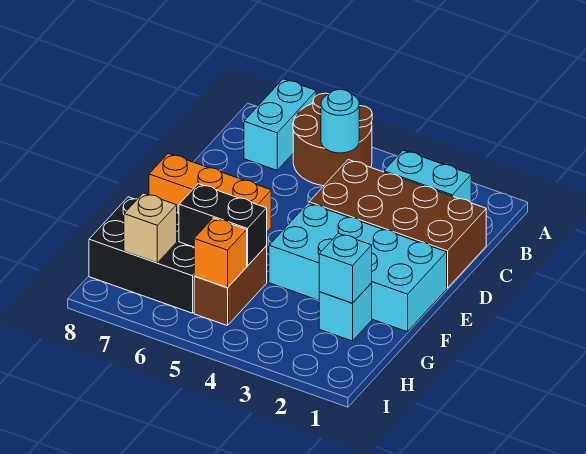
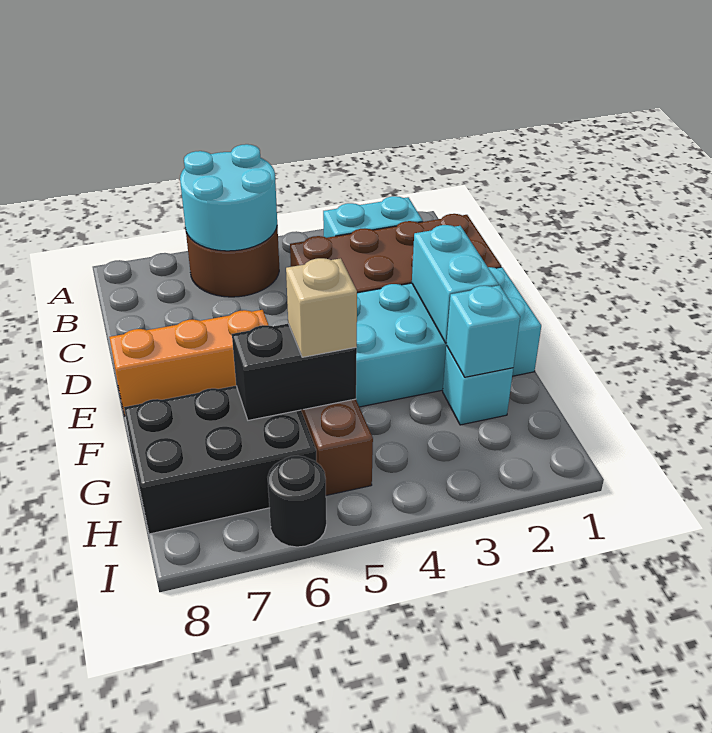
cyan 1x2 brick [244,79,316,170] -> cyan 1x2 brick moved to [412,225,499,343]
cyan 1x1 round brick [321,89,359,153] -> cyan 2x2 round brick [180,144,277,251]
orange 1x1 brick [194,218,247,288] -> none
tan 1x1 brick [124,193,177,263] -> tan 1x1 brick moved to [286,258,357,357]
none -> black 1x1 round brick [268,456,326,547]

